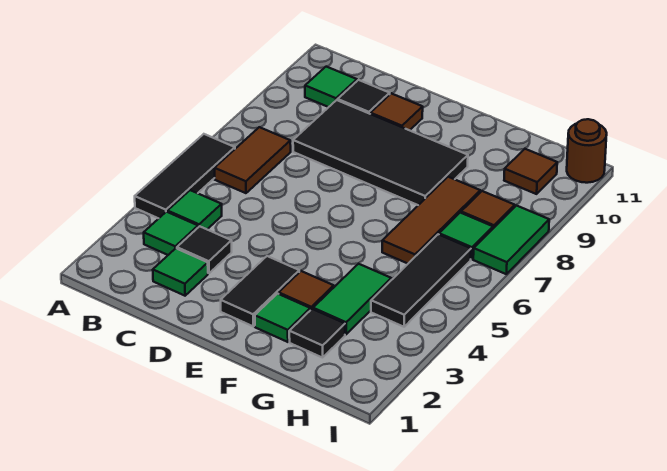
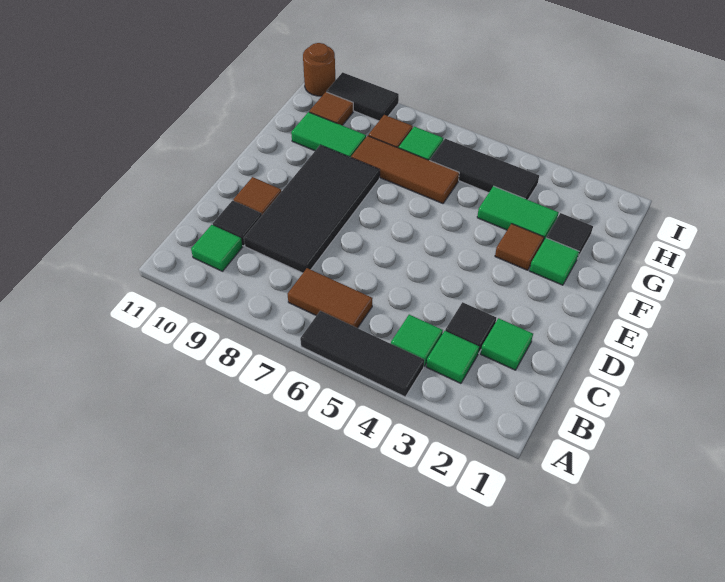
black 1x2 tile [221,256,299,326] -> black 1x2 tile moved to [327,72,399,121]
green 1x2 tile [473,206,549,274] -> green 1x2 tile moved to [291,112,366,157]

